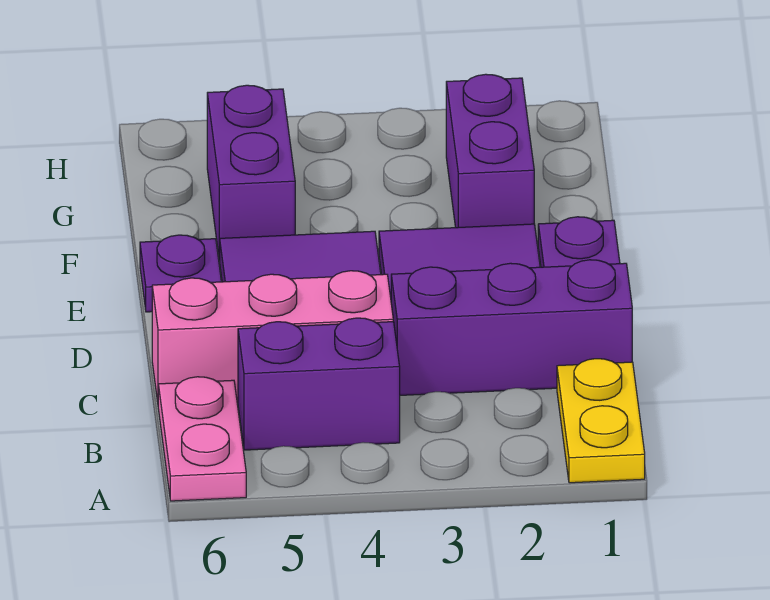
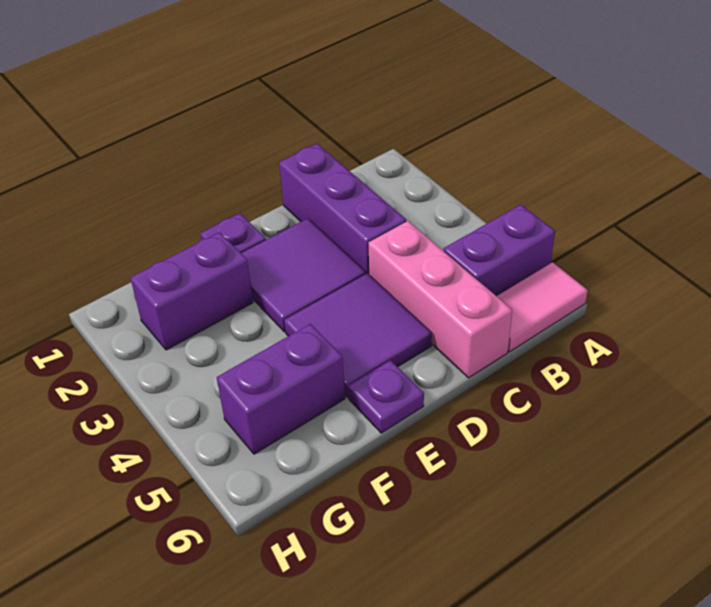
yellow 1x2 plate [557,359,645,483] -> none
pink 1x2 plate [158,377,246,501] -> pink 1x2 tile [497,262,588,352]
purple 1x2 brick [238,318,400,450] -> purple 1x2 brick turned to [443,205,555,296]

